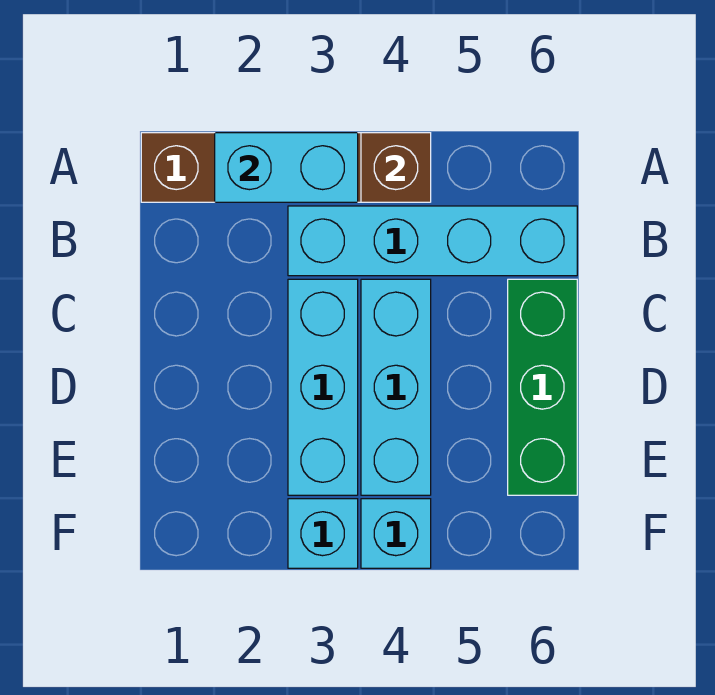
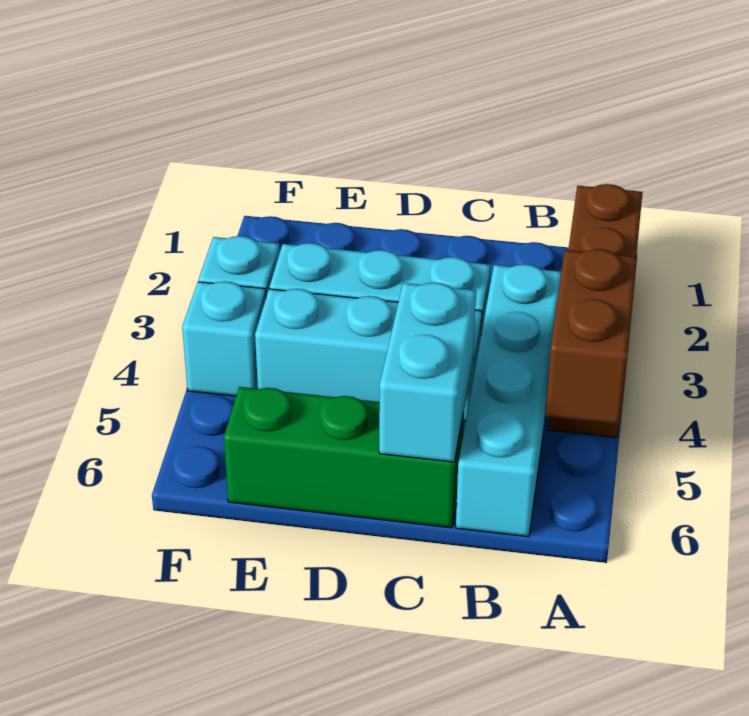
cyan 1x2 brick [215,133,358,202] -> cyan 1x2 brick moved to [379,283,476,462]
brown 1x1 brick [361,133,431,202] -> brown 1x2 brick [545,249,637,425]

